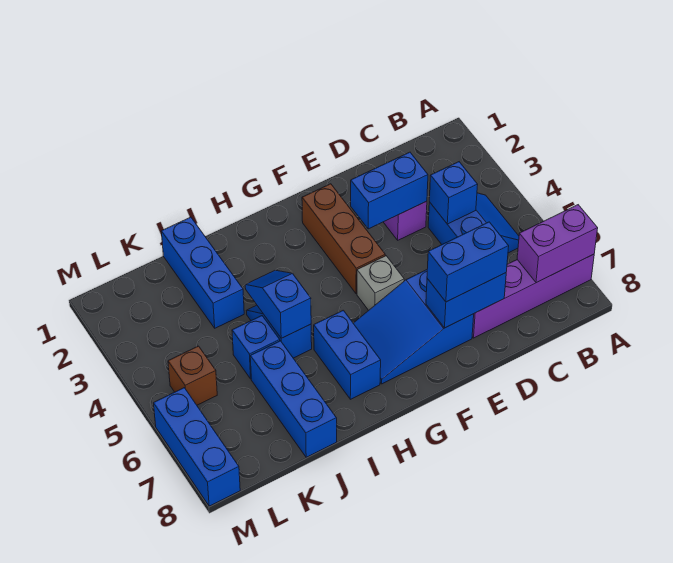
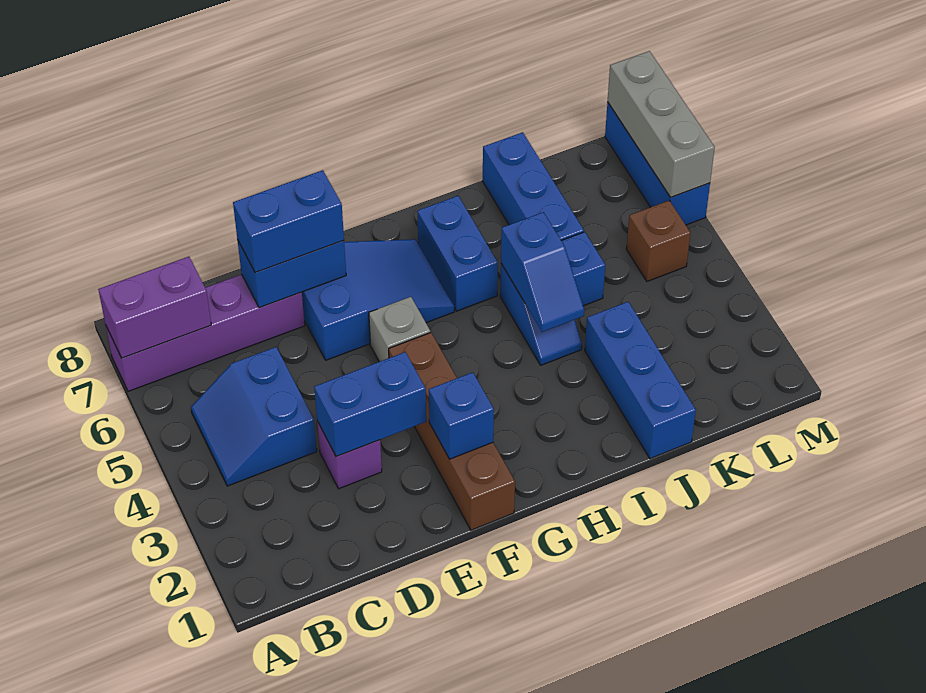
blue 1x1 brick [429,162,478,224] -> blue 1x1 brick moved to [429,372,494,459]
brown 1x3 brick [302,184,385,294] -> brown 1x4 brick [389,333,515,530]
none -> grey 1x3 brick [608,51,715,197]

